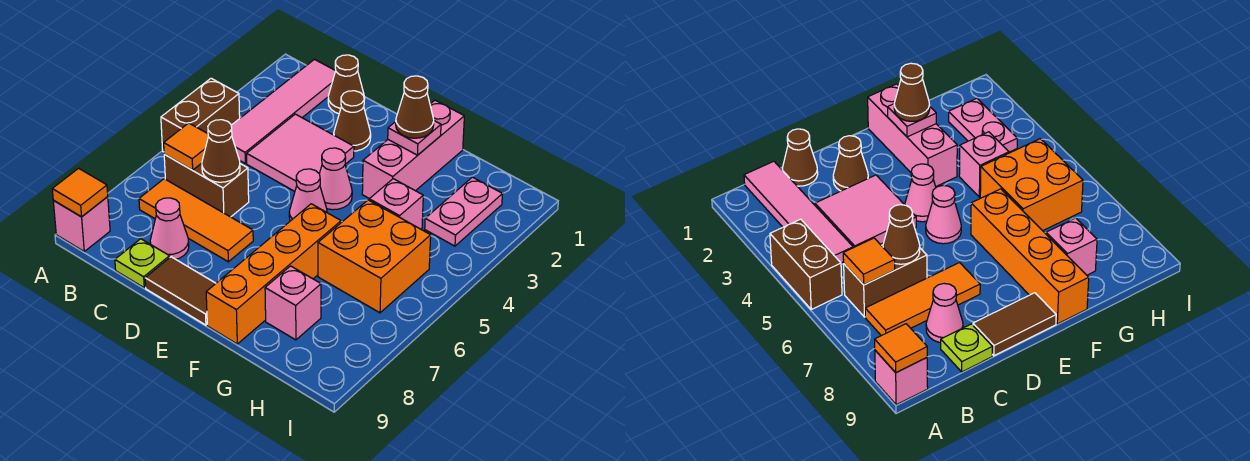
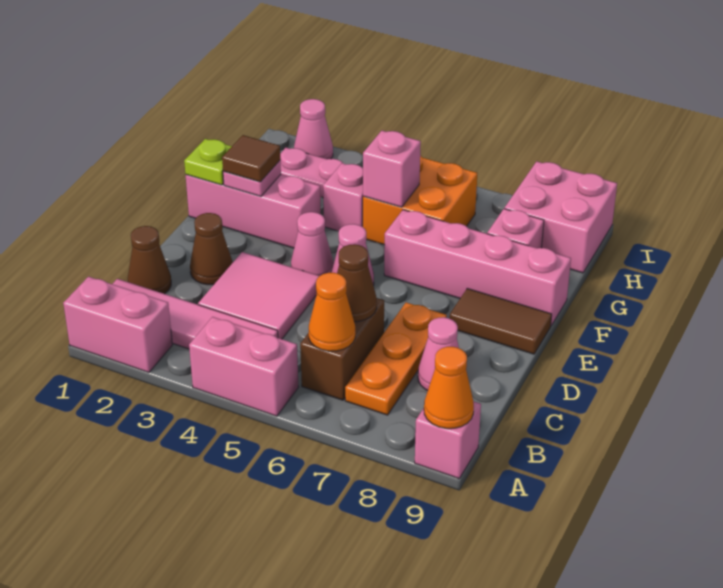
none -> pink 1x2 brick [63,277,172,373]
brown 1x2 brick [161,78,240,152] -> pink 1x2 brick [189,317,298,416]
orange 1x1 tile [52,168,108,217] -> orange 1x1 cone [424,347,474,429]
orange 1x1 tile [164,123,208,170] -> orange 1x1 cone [309,273,355,351]
orange 1x3 tile [139,179,253,262] -> orange 1x3 plate [345,303,447,415]
lime 1x1 plate [115,239,170,288] -> lime 1x1 plate moved to [184,139,232,185]
brown 1x2 tile [145,257,216,325] -> brown 1x2 tile turned to [449,288,552,354]
brown 1x1 cone [396,76,434,138] -> brown 1x1 tile [222,135,280,182]
orange 1x4 brick [206,204,341,344] -> pink 1x4 brick [384,210,571,326]
none -> pink 1x1 brick [363,131,421,207]
none -> pink 2x2 brick [505,161,617,273]
none -> pink 1x1 cone [294,99,333,159]

